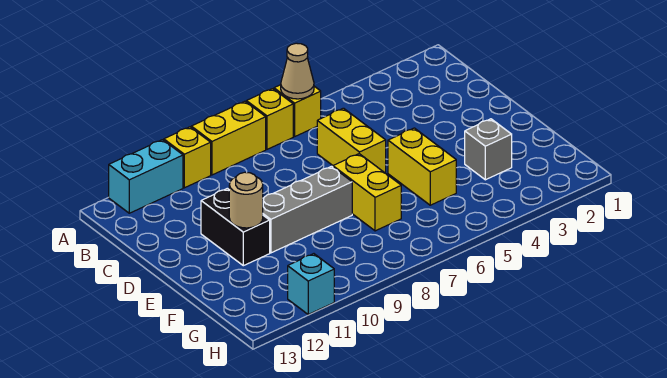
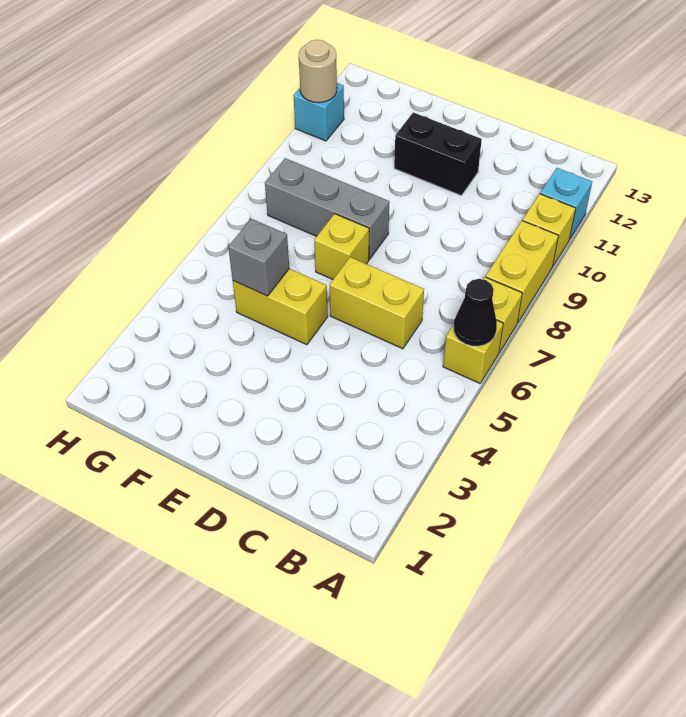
tan 1x1 cone [281,43,314,99] -> black 1x1 cone [454,279,497,346]
cyan 1x2 brick [109,140,183,213] -> cyan 1x1 brick [540,168,592,238]
yellow 1x2 brick [333,154,401,231] -> yellow 1x1 brick [314,214,369,279]
grey 1x3 brick [263,166,352,253] -> grey 1x3 brick turned to [265,158,389,259]
tan 1x1 round brick [229,172,263,228] -> tan 1x1 round brick moved to [299,40,337,103]
grey 1x1 brick [465,119,512,180] -> grey 1x1 brick moved to [228,219,289,296]

